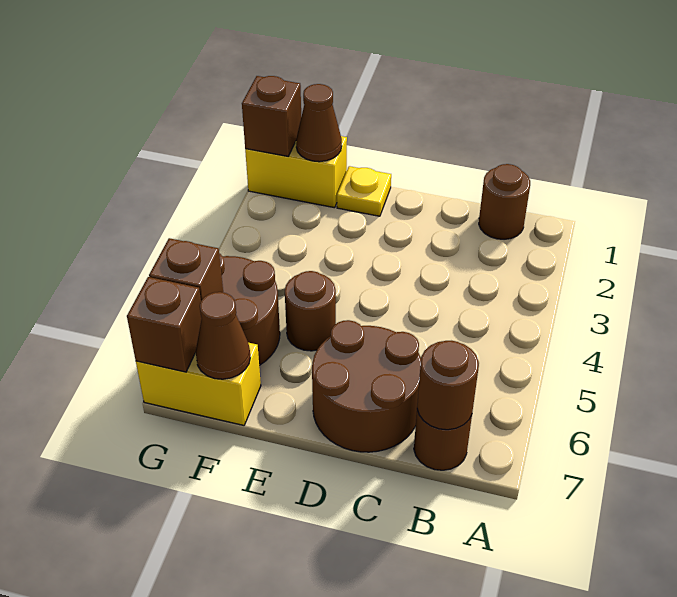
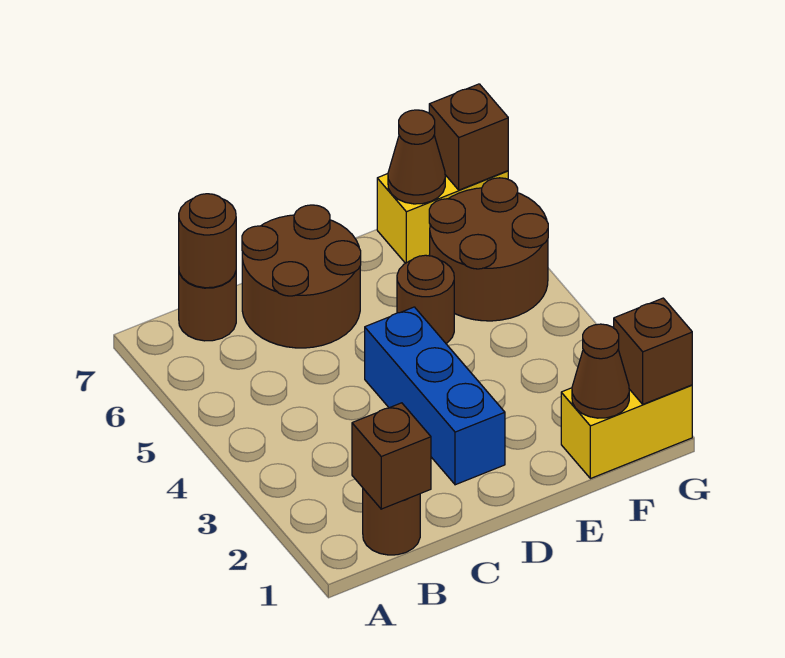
none -> blue 1x3 brick [365,307,505,485]
yellow 1x1 plate [337,166,391,216] -> none
brown 1x1 brick [149,238,223,301] -> brown 1x1 brick moved to [352,403,431,509]

